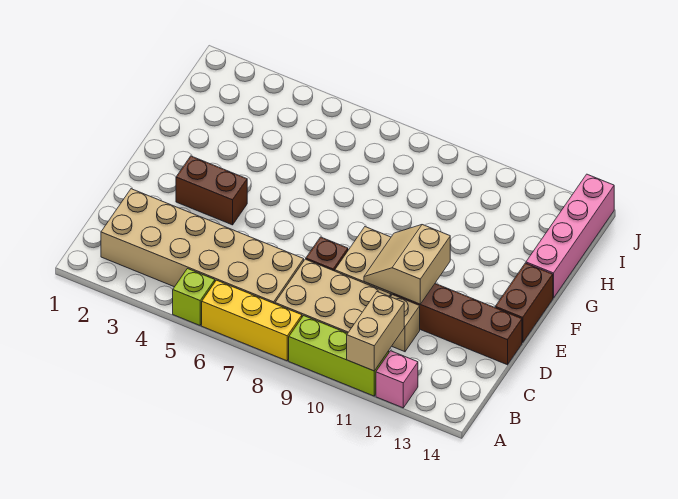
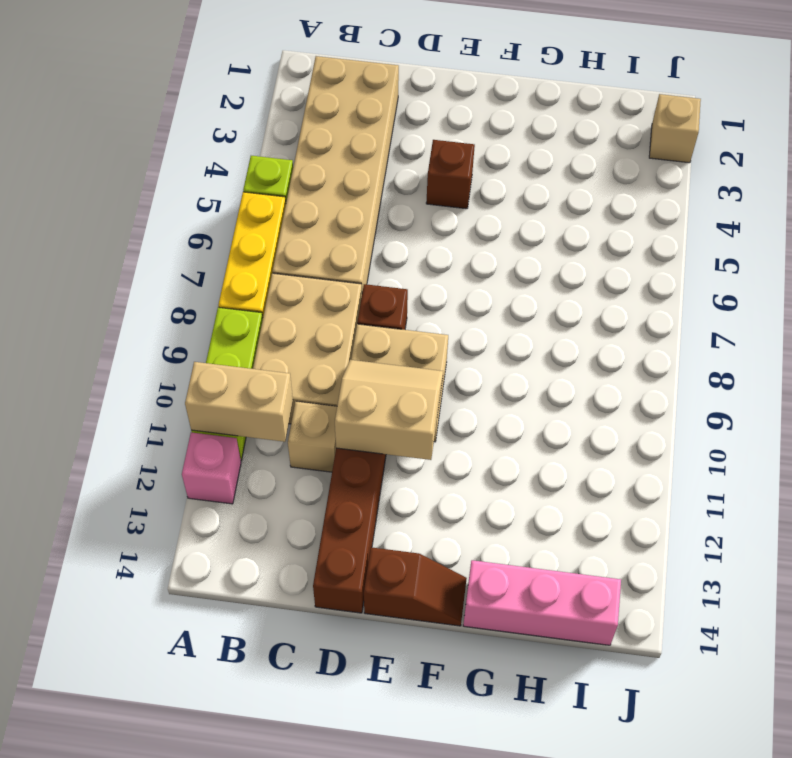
brown 1x2 brick [176,156,247,225] -> brown 1x1 brick [426,140,475,209]
brown 1x2 brick [495,263,553,343] -> brown 1x2 slope [364,547,467,626]
pink 1x4 brick [526,174,614,298] -> pink 1x3 brick [463,560,621,645]
none -> tan 1x1 brick [649,94,701,163]

